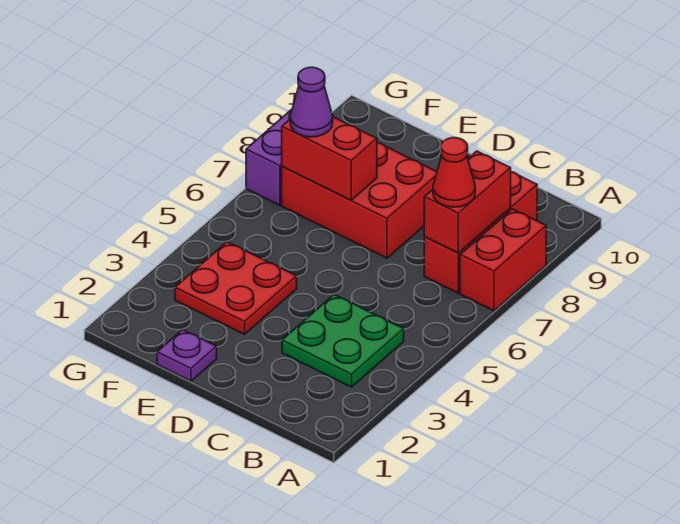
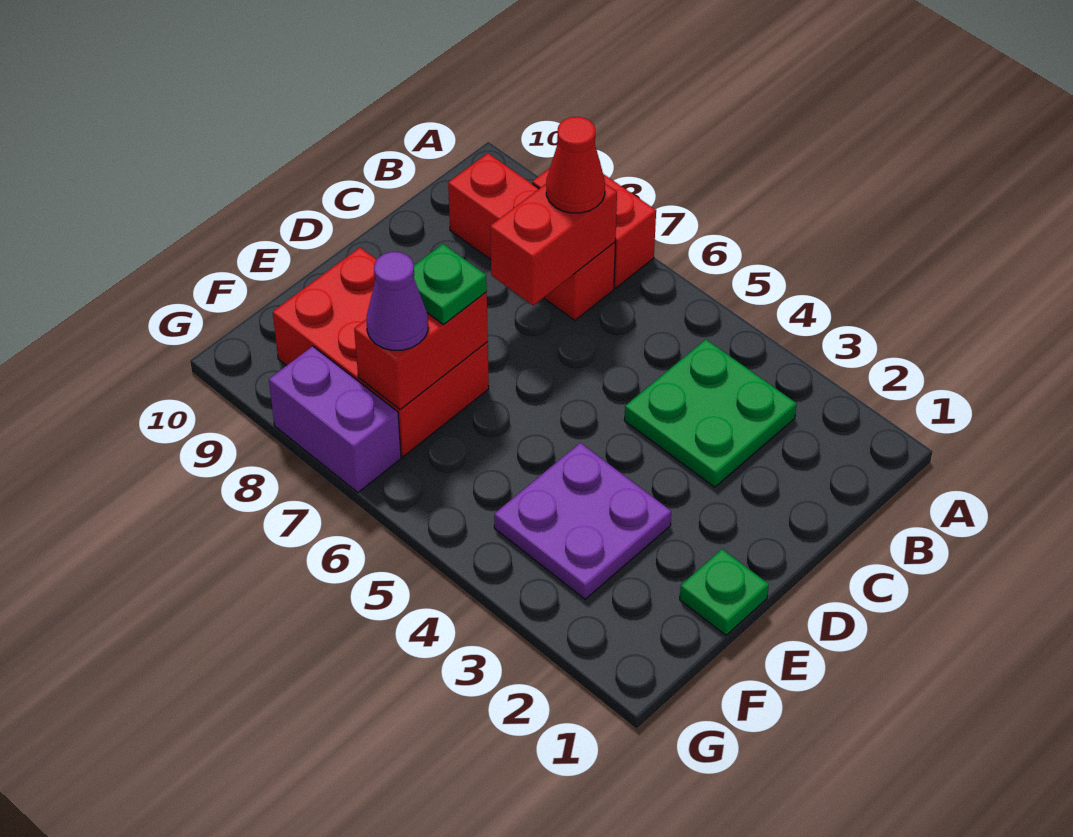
red 1x2 brick [424,151,511,253] -> red 1x2 brick turned to [490,184,617,305]
red 2x3 brick [282,142,437,258] -> red 2x3 brick turned to [273,247,489,457]
purple 1x1 plate [157,329,217,381] -> green 1x1 plate [680,549,769,635]
red 2x2 plate [175,242,297,334] -> purple 2x2 plate [494,443,671,599]
none -> green 1x1 plate [414,244,487,325]

